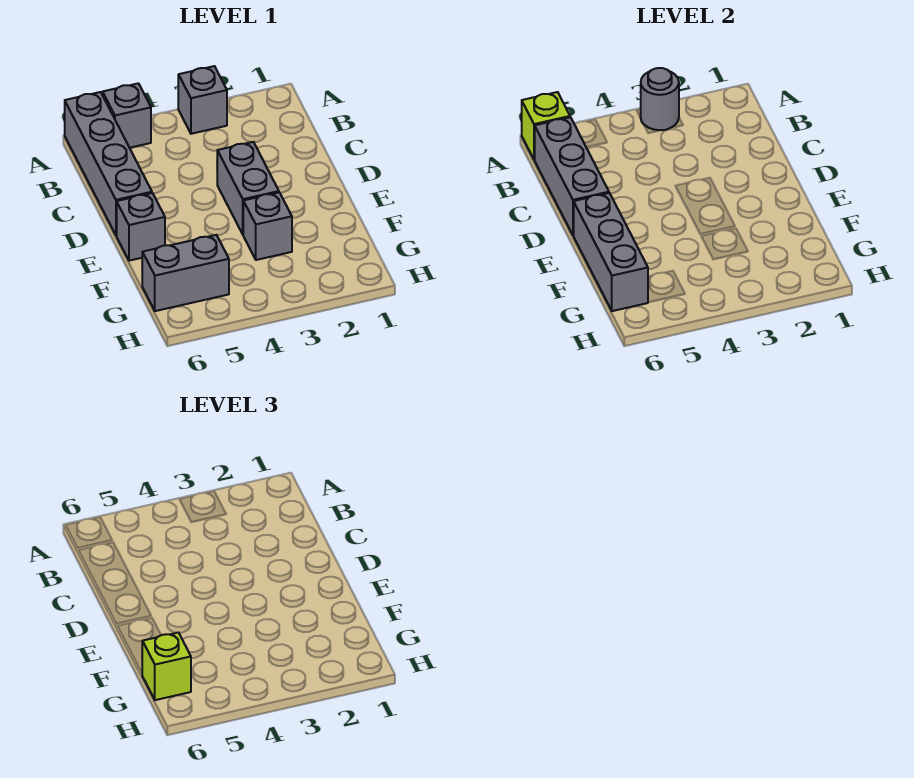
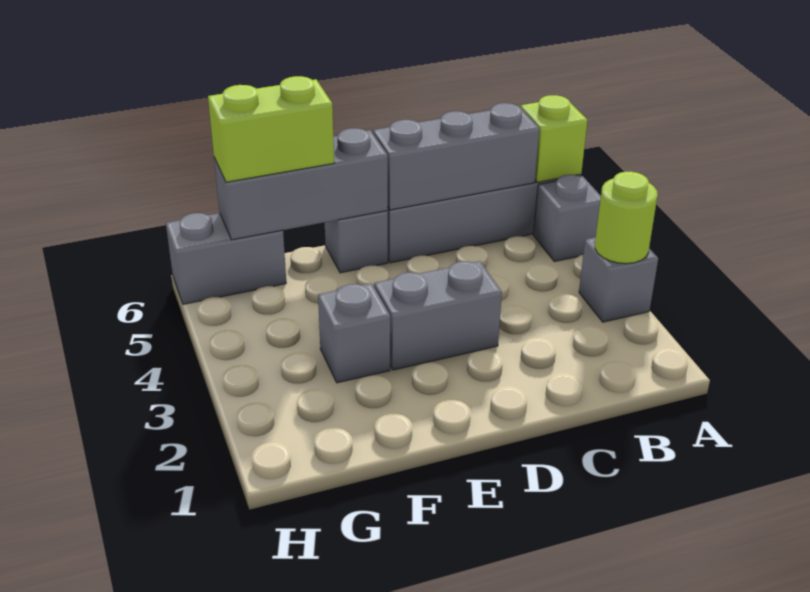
grey 1x1 round brick [641,68,679,130] -> lime 1x1 round brick [595,172,658,264]
grey 1x2 brick [142,235,229,311] -> grey 1x2 brick turned to [166,213,286,304]
lime 1x1 brick [142,633,191,700] -> lime 1x2 brick [208,76,334,182]

